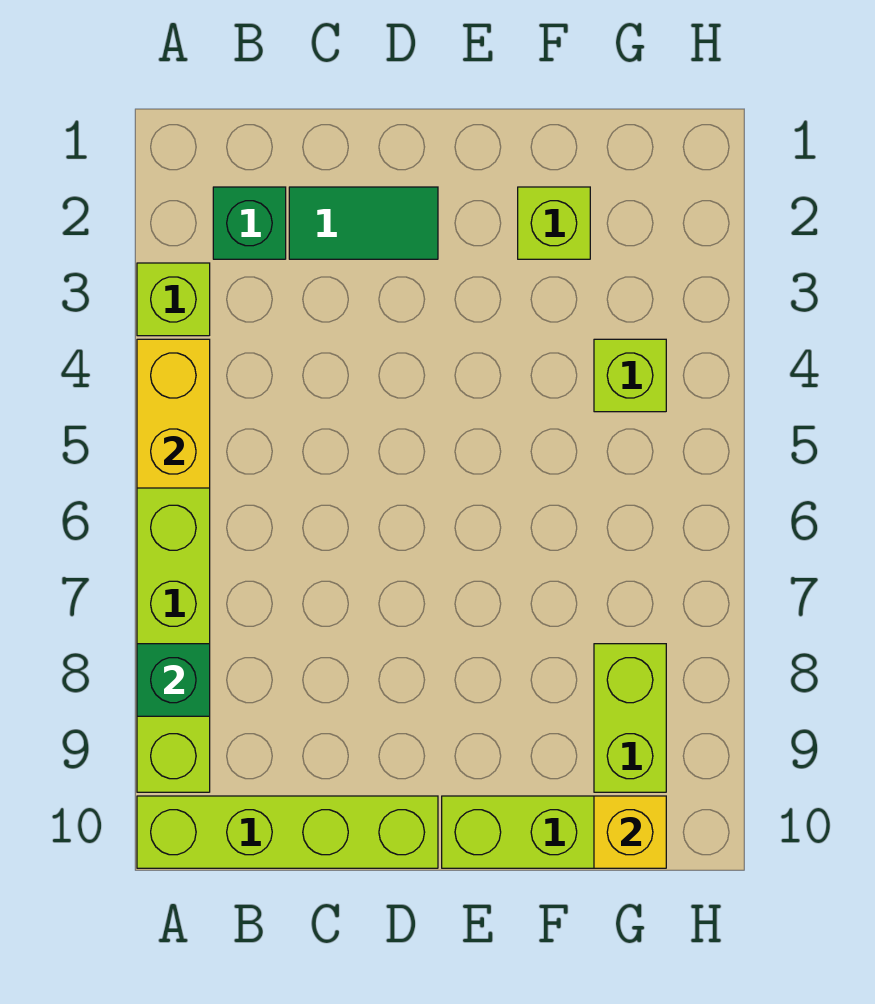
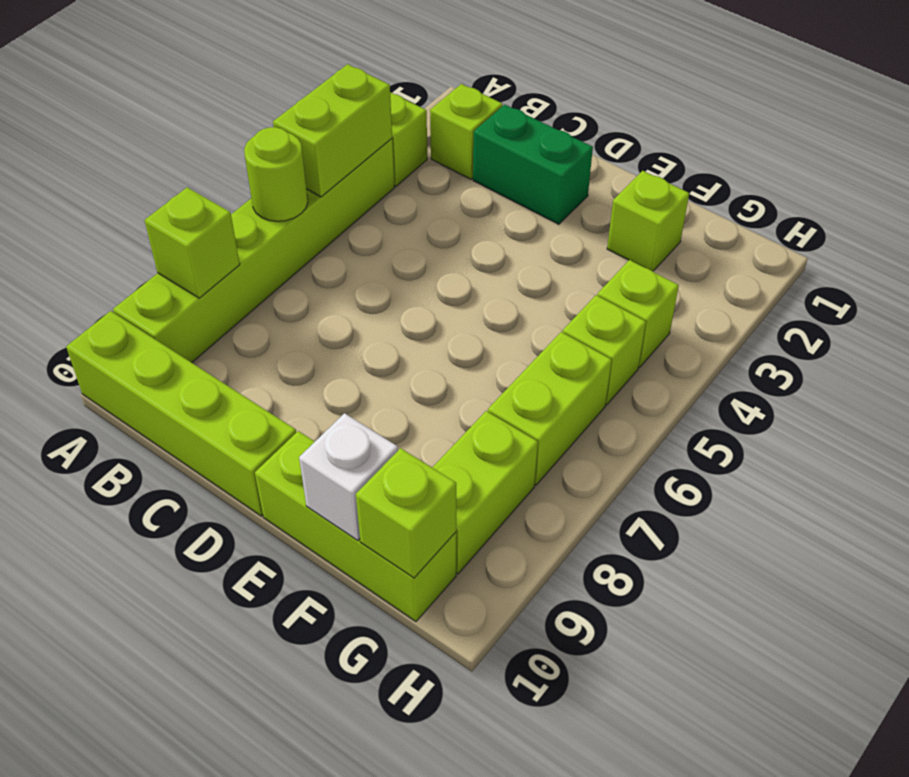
yellow 1x2 brick [137,339,210,488] -> lime 1x2 brick [273,64,392,197]
none -> lime 1x1 round brick [244,127,308,222]
green 1x1 brick [137,644,210,716] -> lime 1x1 brick [145,187,240,298]
green 1x1 brick [213,187,286,259] -> lime 1x1 brick [430,84,502,179]
green 1x2 tile [289,187,438,259] -> green 1x2 brick [473,105,593,224]
none -> white 1x1 brick [299,413,398,541]
none -> lime 1x1 brick [563,295,646,405]
none -> lime 1x2 brick [488,332,612,485]
yellow 1x1 brick [594,796,666,868] -> lime 1x1 brick [356,448,456,578]

